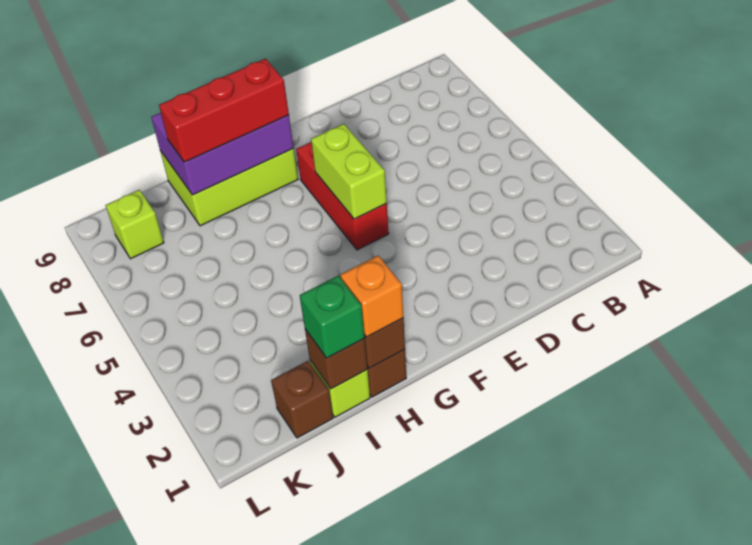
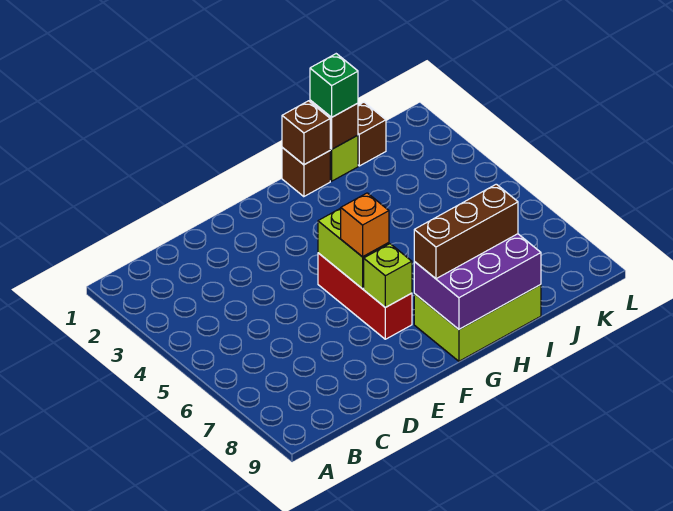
red 1x3 brick [159,59,289,162] -> brown 1x3 brick [414,184,518,279]
orange 1x1 brick [340,256,403,337] -> orange 1x1 brick moved to [341,193,389,257]
lime 1x1 brick [105,190,164,259] -> lime 1x1 brick moved to [364,244,412,307]

